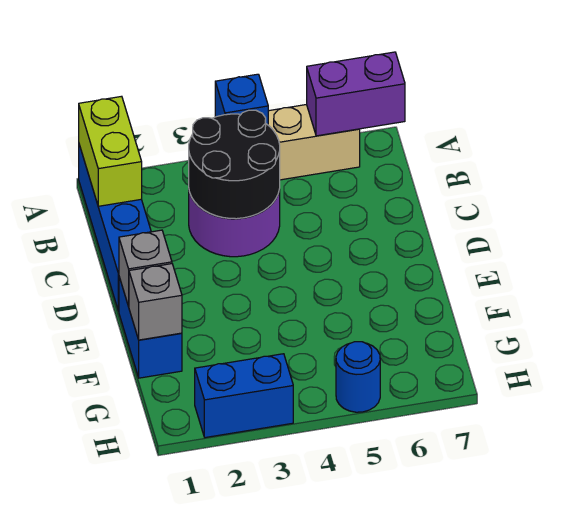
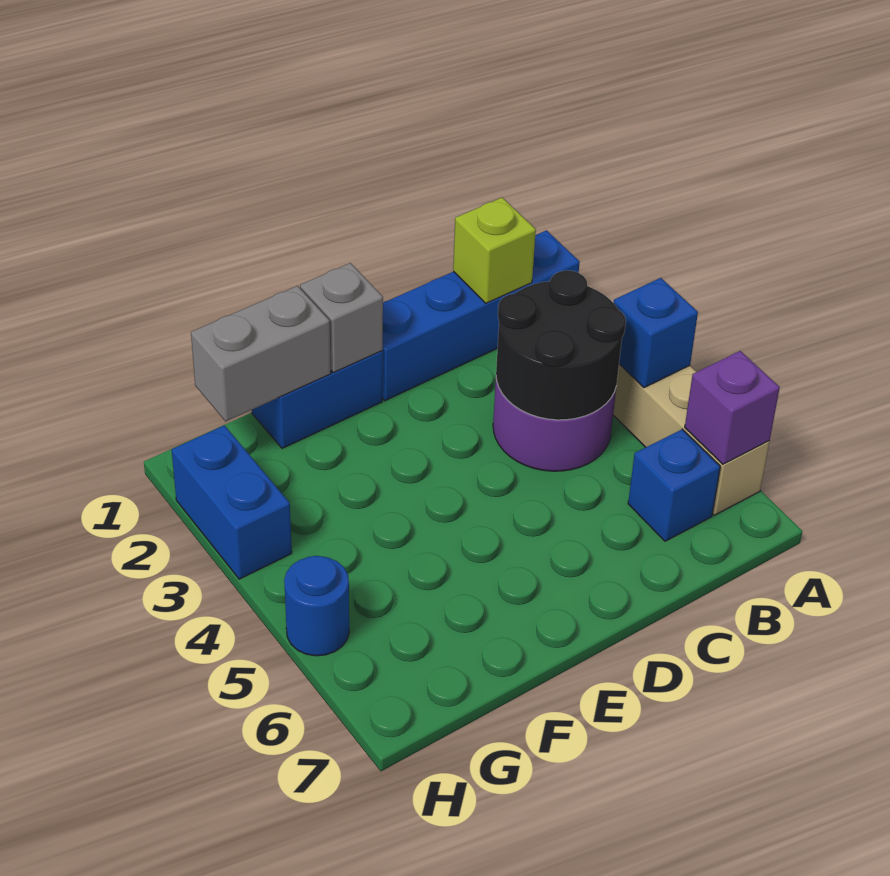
lime 1x2 brick [79,96,142,206] -> lime 1x1 brick [453,198,536,303]
purple 1x2 brick [307,52,405,136] -> purple 1x1 brick [685,351,780,464]
none -> blue 1x1 brick [628,429,720,541]
grey 1x1 brick [129,264,182,340] -> grey 1x2 brick [191,286,331,421]

